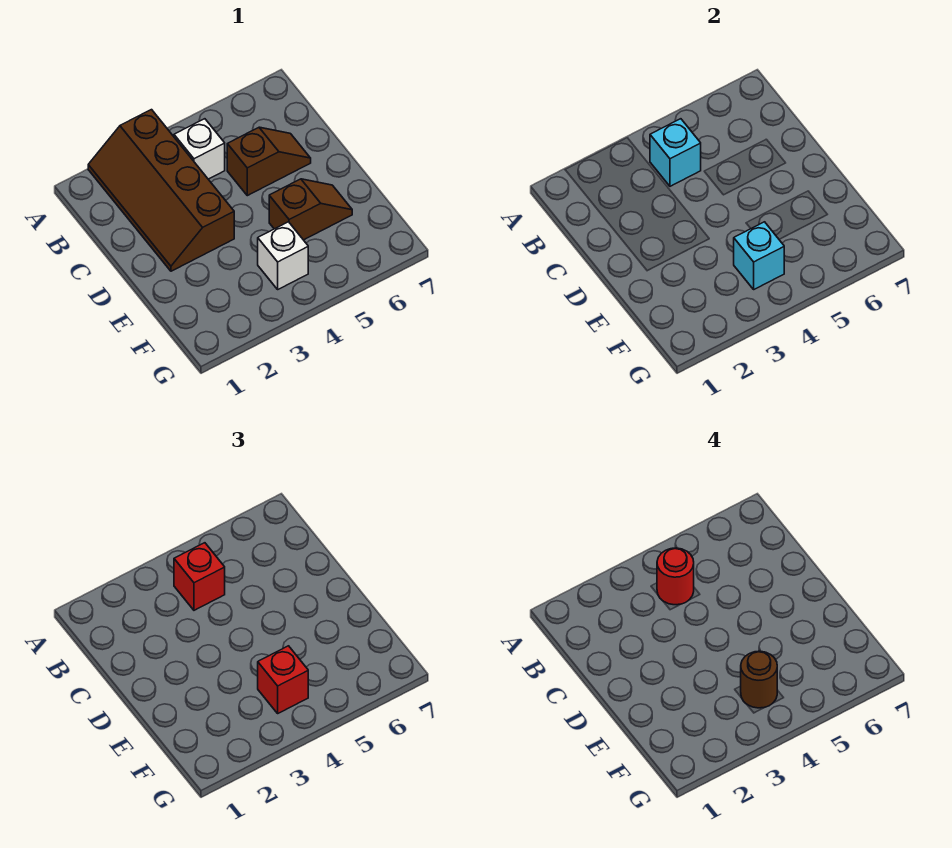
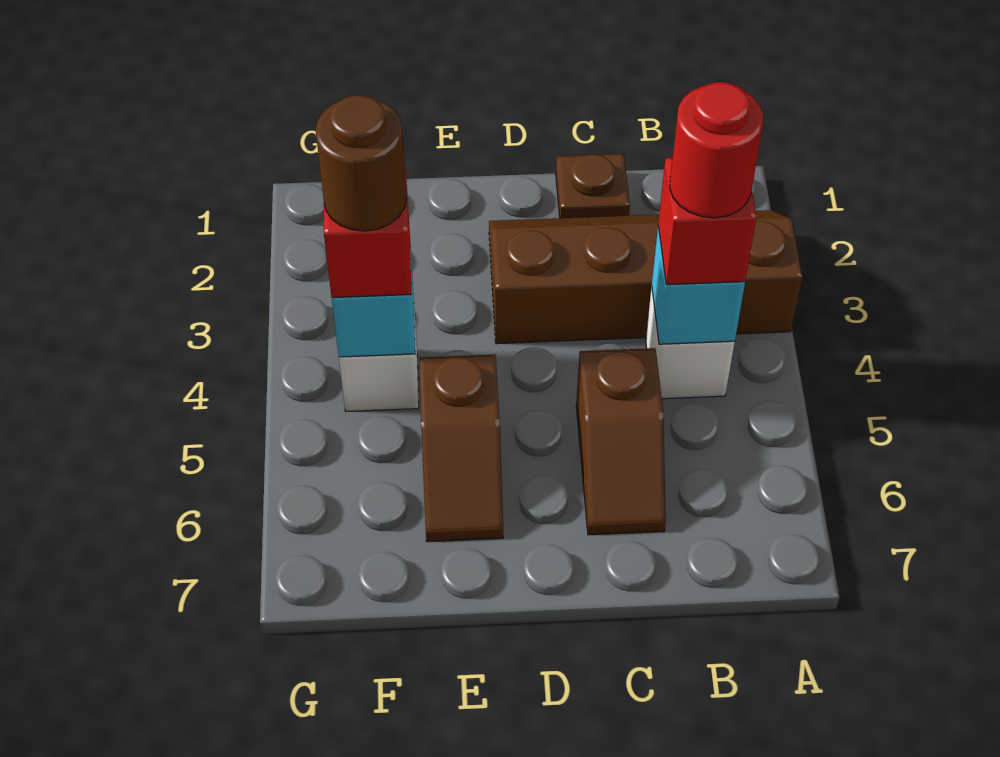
none -> brown 1x1 plate [556,154,630,218]

